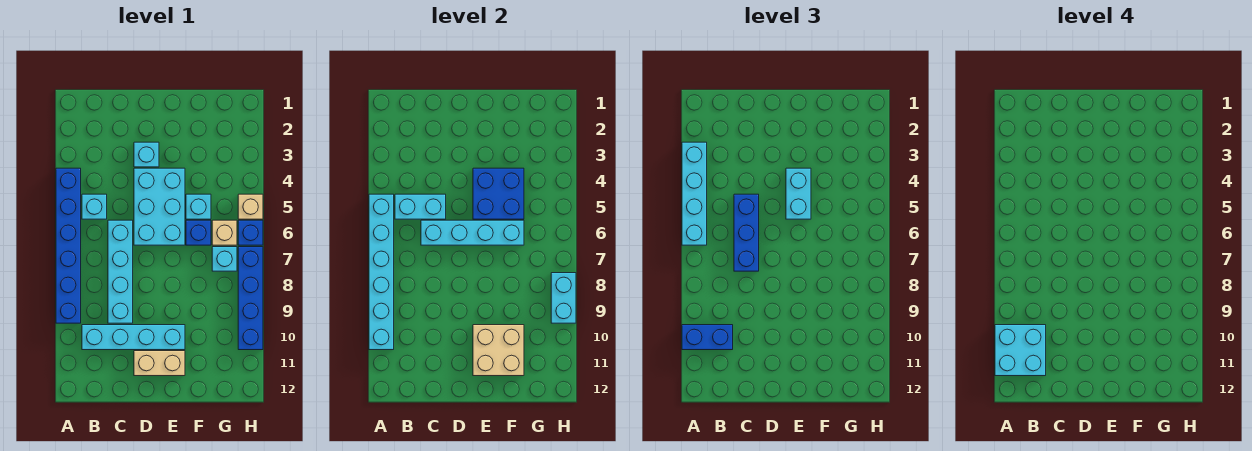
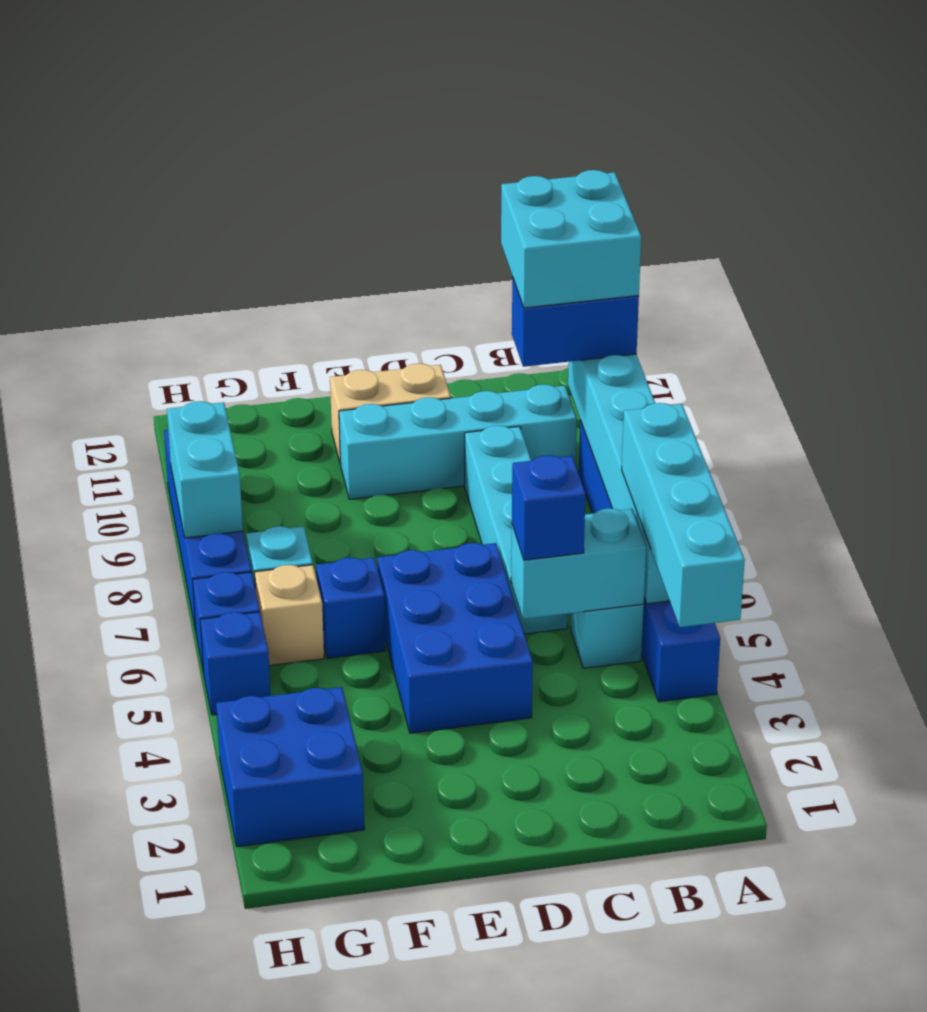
blue 1x3 brick [734,194,759,271] -> blue 1x1 brick [512,455,585,560]
cyan 1x4 brick [421,220,524,245] -> none
cyan 1x1 brick [134,142,159,167] -> none
cyan 2x3 brick [134,168,185,245] -> blue 2x3 brick [377,543,533,733]
blue 2x2 brick [473,168,524,219] -> blue 2x2 brick moved to [216,687,364,847]
cyan 1x2 brick [786,168,811,219] -> none
tan 2x2 brick [473,325,524,376] -> none
cyan 1x1 brick [186,194,211,219] -> none
tan 1x1 brick [238,194,263,219] -> blue 1x1 brick [200,612,271,715]

